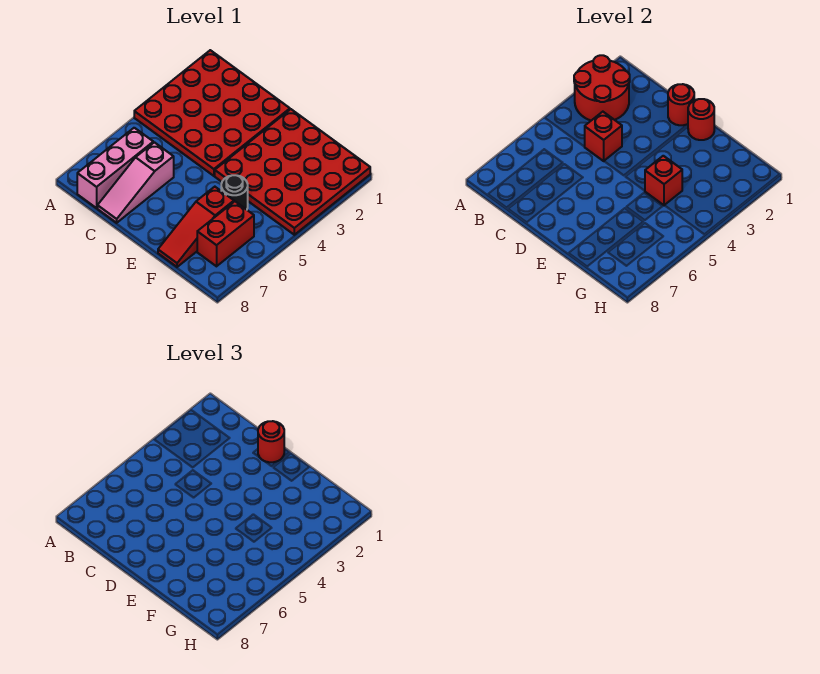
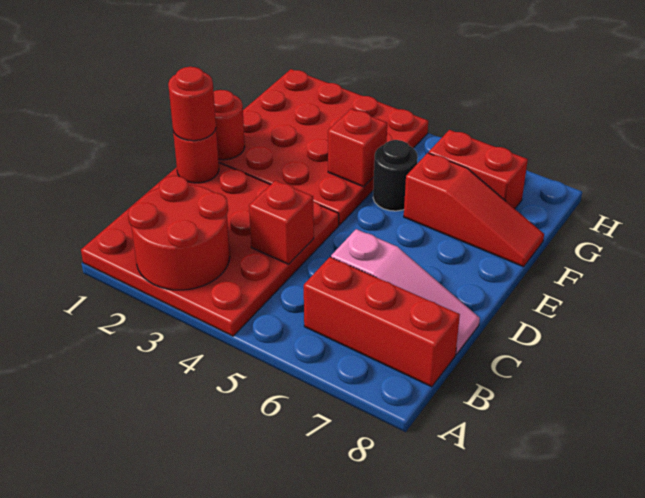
pink 1x3 brick [77,128,153,208] -> red 1x3 brick [304,257,460,387]

